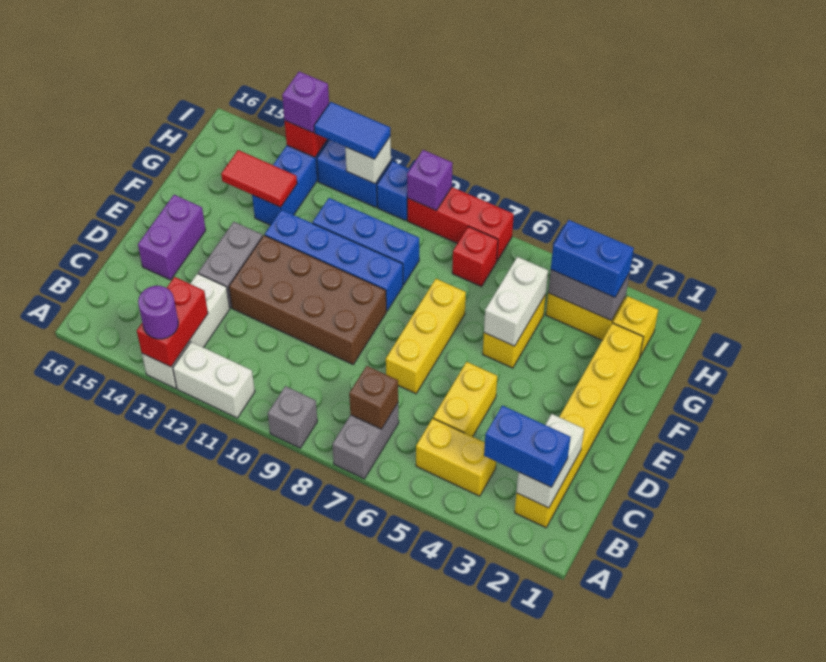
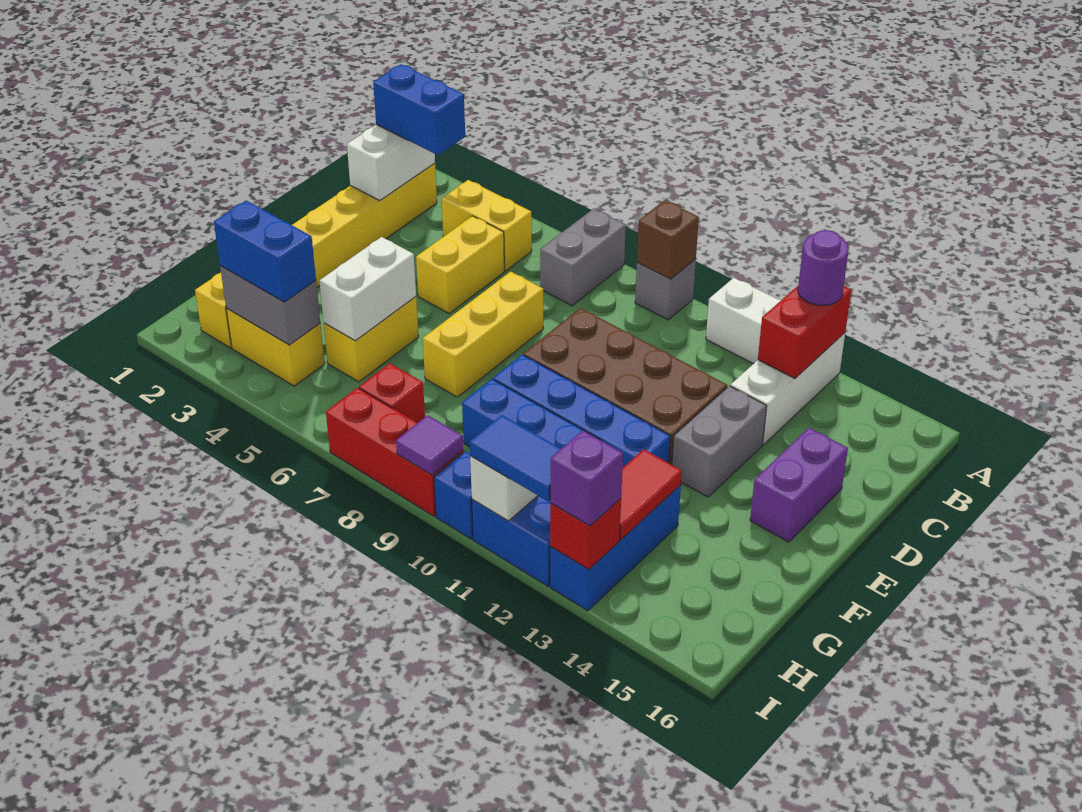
brown 1x1 brick [349,366,398,429] -> brown 1x1 brick moved to [637,200,699,279]
red 1x2 tile [221,150,297,207] -> red 1x2 tile turned to [620,449,682,539]
purple 1x1 brick [407,150,453,210] -> purple 1x1 tile [396,415,463,475]

